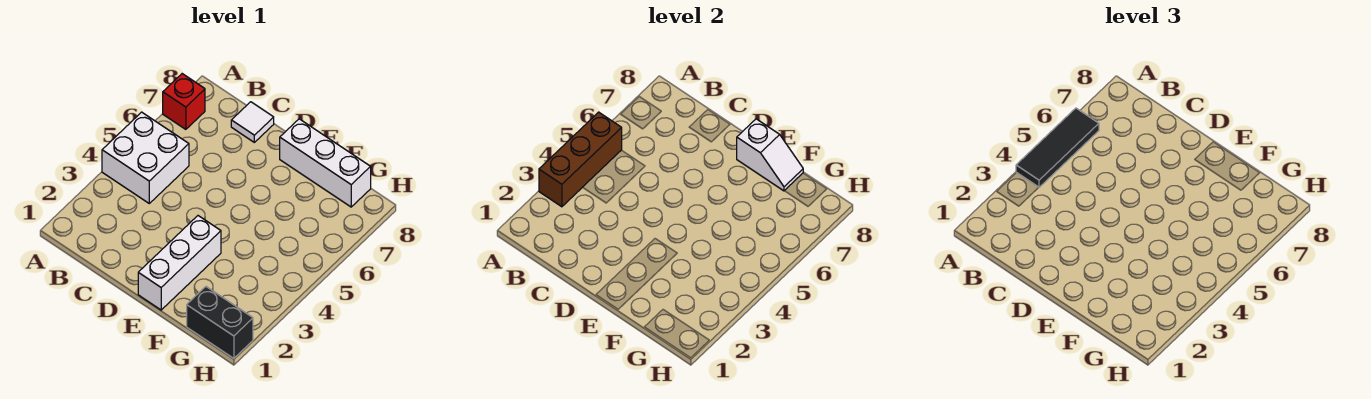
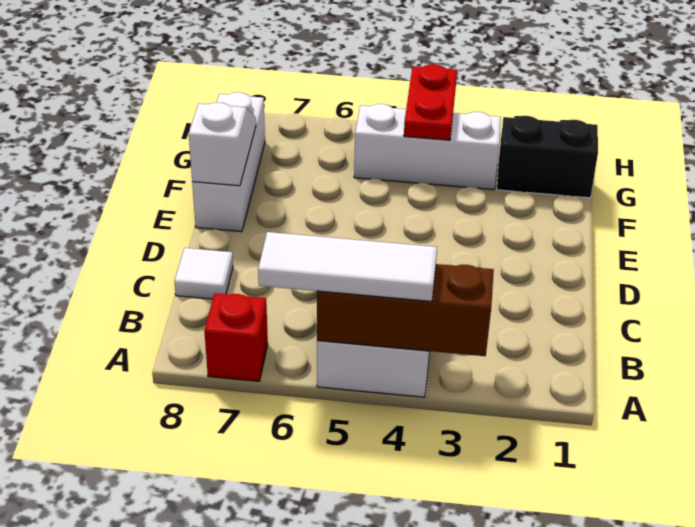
black 1x3 tile [1016,108,1099,187] -> white 1x3 tile [258,232,437,301]
white 1x3 brick [138,216,221,310] -> white 1x3 brick moved to [354,104,501,190]
black 1x2 brick [187,287,253,358] -> black 1x2 brick turned to [497,116,598,198]
none -> red 1x2 plate [404,64,457,140]

